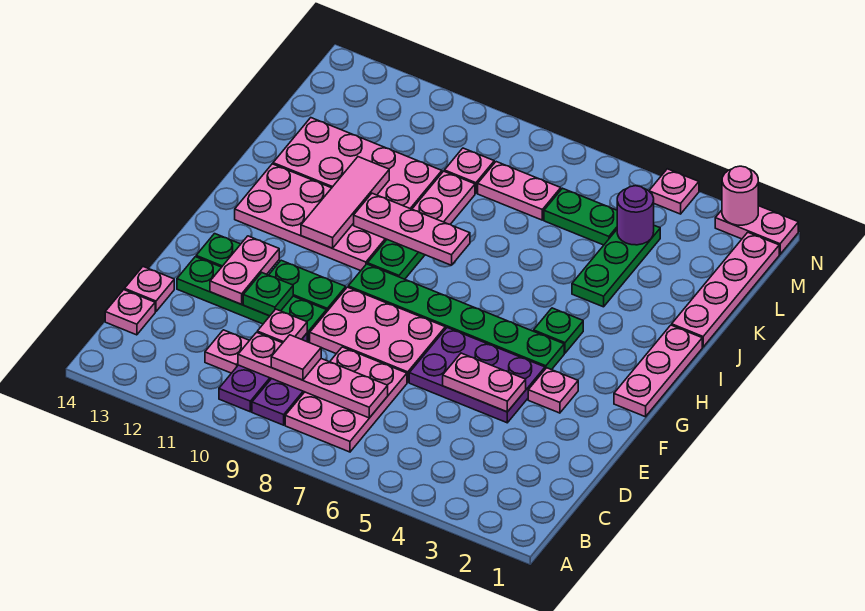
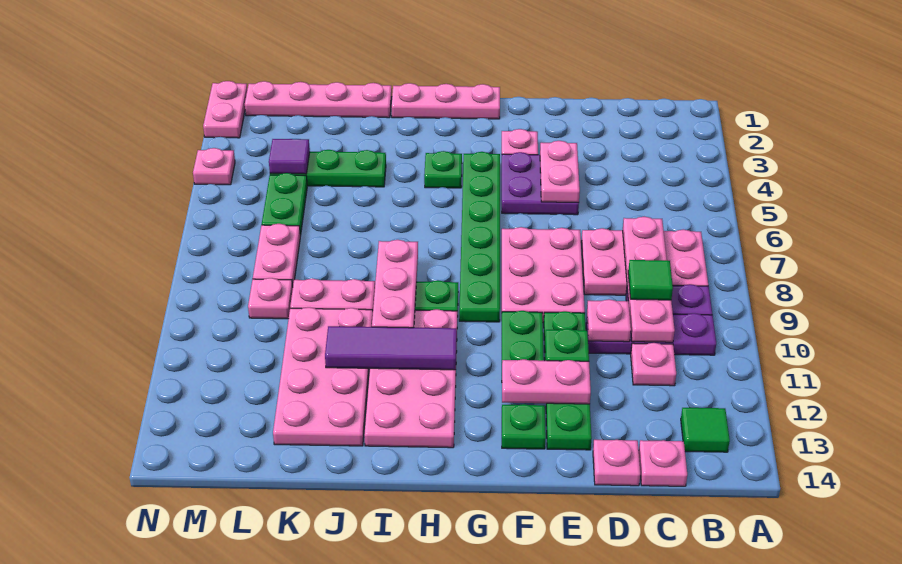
none -> green 1x1 tile [681,408,730,452]
pink 1x1 tile [271,335,321,380] -> green 1x1 tile [628,260,673,300]
purple 2x3 plate [409,328,545,423] -> purple 2x2 plate [502,152,579,215]
pink 1x3 tile [301,157,389,248] -> purple 1x3 tile [325,326,457,370]
purple 1x1 round brick [617,186,654,245] -> purple 1x1 tile [269,139,310,174]
pink 1x1 round brick [722,166,758,225] -> none

